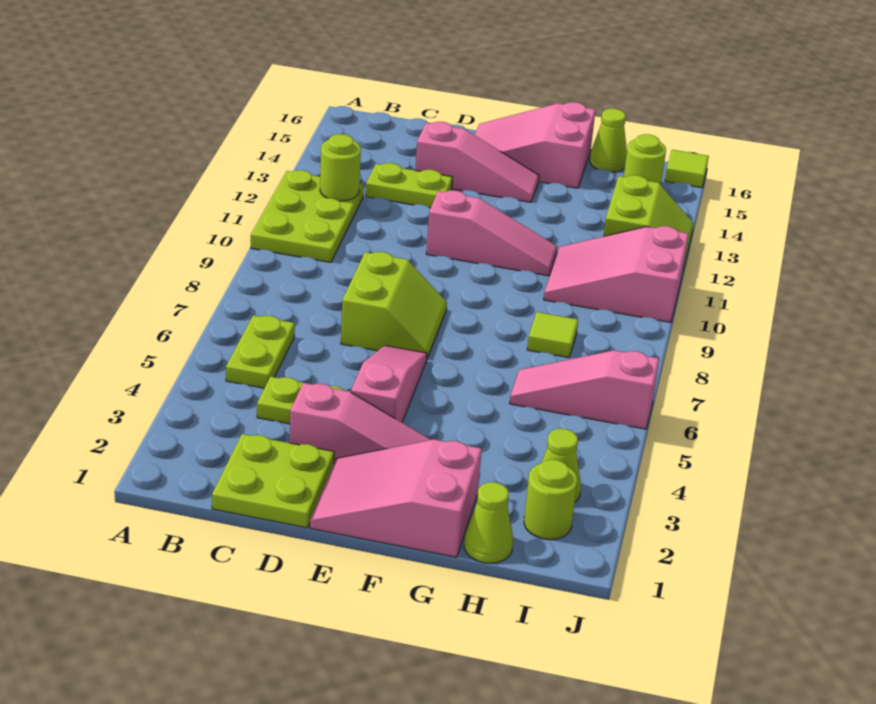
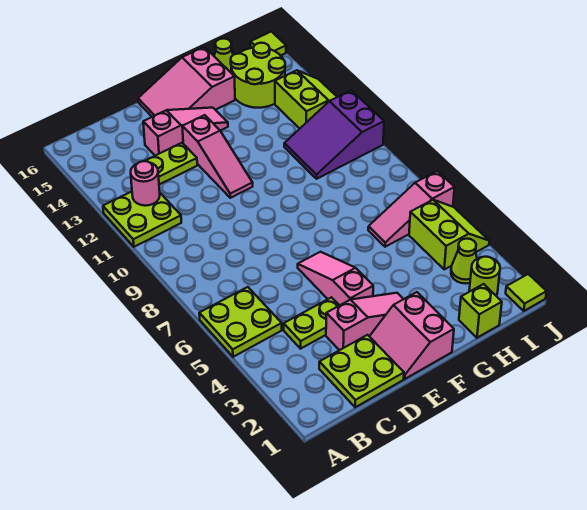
lime 2x3 plate [251,170,364,262] -> lime 2x2 plate [103,192,181,247]
lime 1x2 plate [226,315,295,388] -> lime 2x2 plate [199,287,282,357]
lime 1x1 round brick [320,134,361,201] -> pink 1x1 round brick [131,161,160,206]
lime 2x2 slope [341,252,447,359] -> lime 2x2 slope moved to [409,200,489,269]
pink 2x3 slope [310,439,482,557] -> pink 2x2 slope [369,292,454,379]
pink 1x3 slope [426,190,557,276] -> pink 1x3 slope turned to [182,115,253,198]
lime 1x1 cone [464,482,513,563] -> lime 1x1 brick [459,284,502,338]
lime 1x1 tile [527,312,578,358] -> lime 1x1 tile moved to [506,274,547,311]
pink 2x3 slope [544,226,688,322] -> purple 2x3 slope [284,90,384,179]
lime 1x1 round brick [624,134,666,185] -> lime 2x2 round brick [231,43,285,108]

